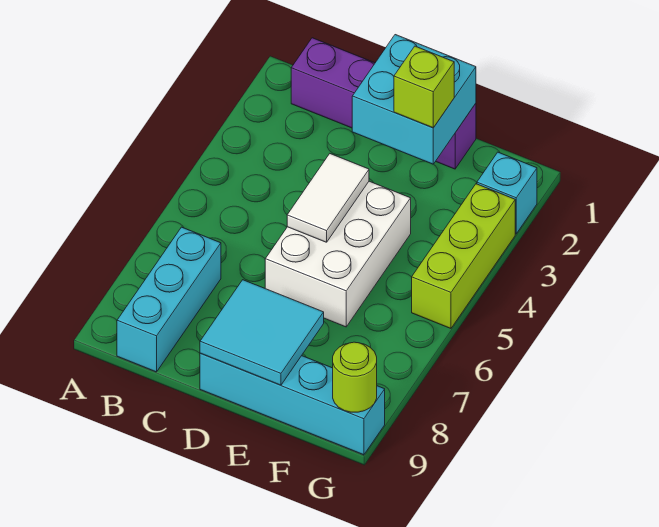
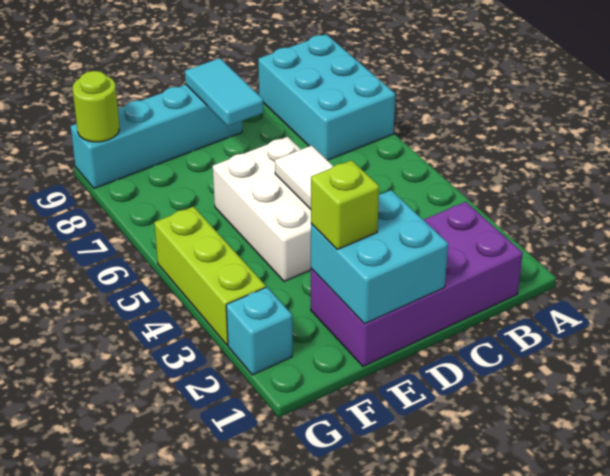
purple 1x4 brick [291,38,476,169] -> purple 2x4 brick [311,202,523,367]
cyan 1x3 brick [117,227,221,372] -> cyan 2x3 brick [258,34,395,160]
cyan 2x2 tile [200,280,324,385] -> cyan 1x2 tile [185,58,263,126]

